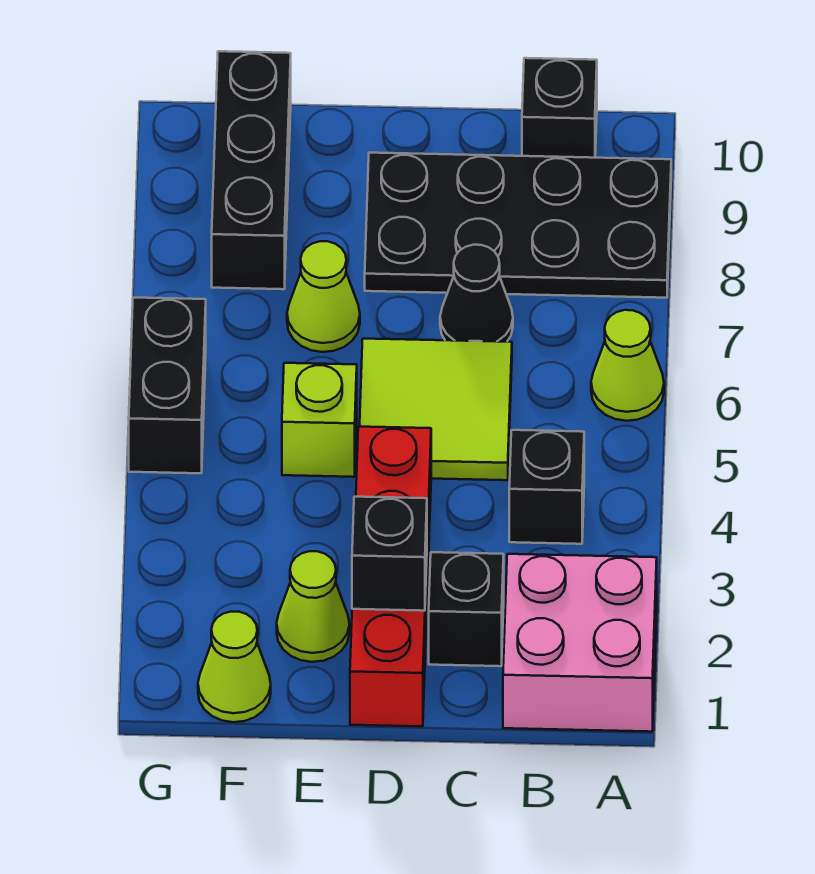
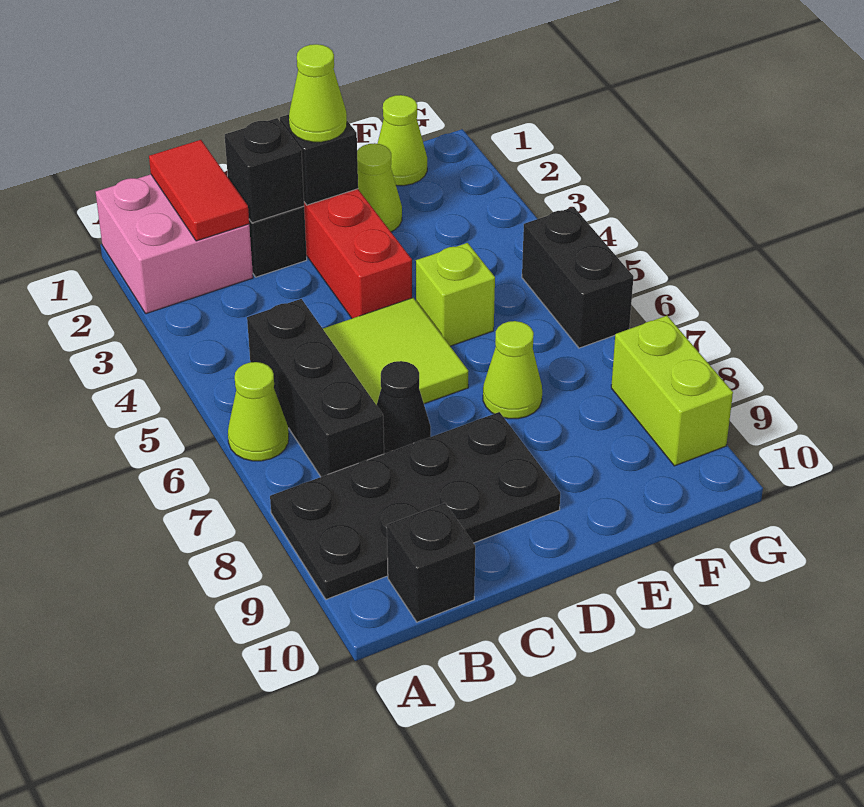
none -> red 1x2 tile [149,140,249,241]
black 1x1 brick [509,430,584,544] -> black 1x1 brick moved to [225,118,304,223]
none -> lime 1x1 cone [289,44,347,142]
black 1x3 brick [212,51,291,289] -> black 1x3 brick moved to [247,299,384,477]
none -> lime 1x2 brick [611,316,733,466]

